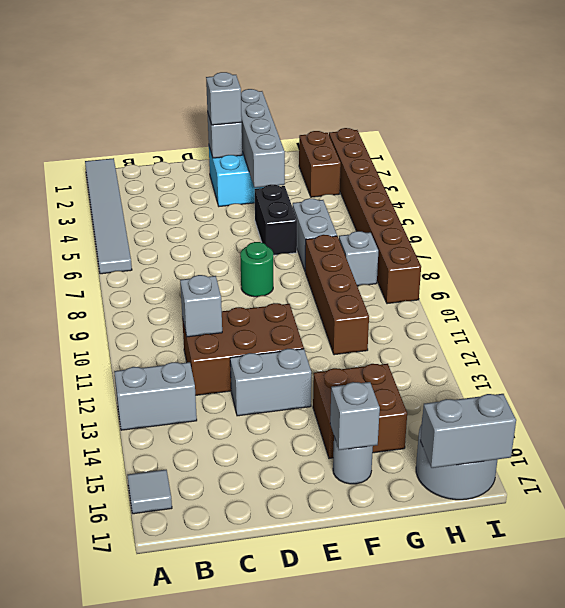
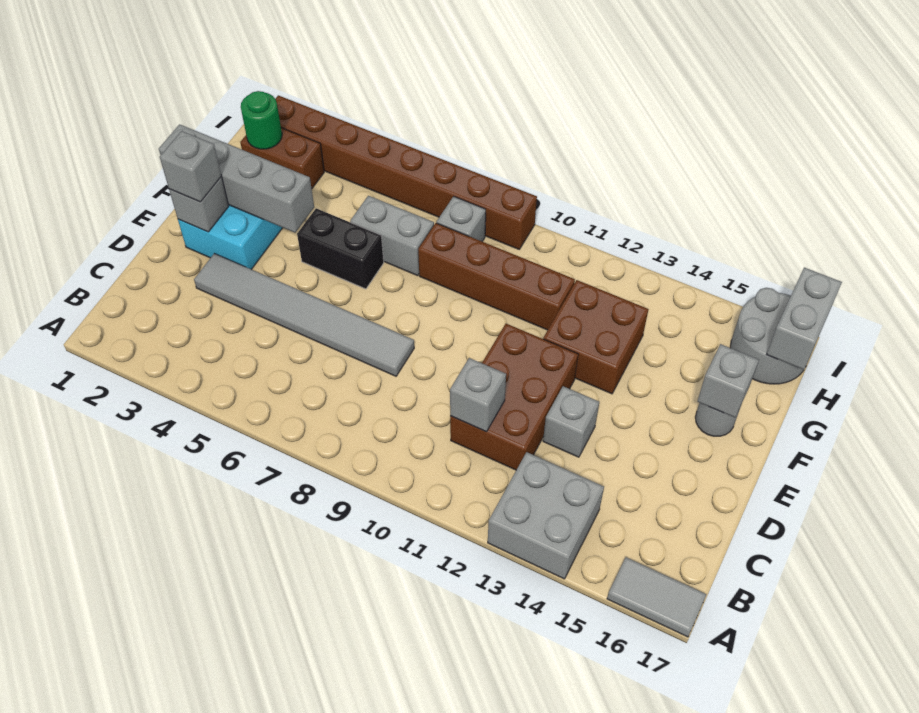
grey 1x6 tile [85,158,132,274] -> grey 1x6 tile moved to [194,253,414,376]
grey 1x2 brick [114,362,197,430] -> grey 2x2 brick [488,452,604,579]
grey 1x1 tile [128,470,172,514] -> grey 1x2 tile [607,557,706,637]
grey 1x2 brick [230,349,311,416] -> grey 1x1 brick [543,386,599,457]
green 1x1 round brick [240,242,273,297] -> green 1x1 round brick moved to [241,91,282,149]
brown 2x2 brick [313,364,407,458] -> brown 2x2 brick moved to [543,280,648,394]

